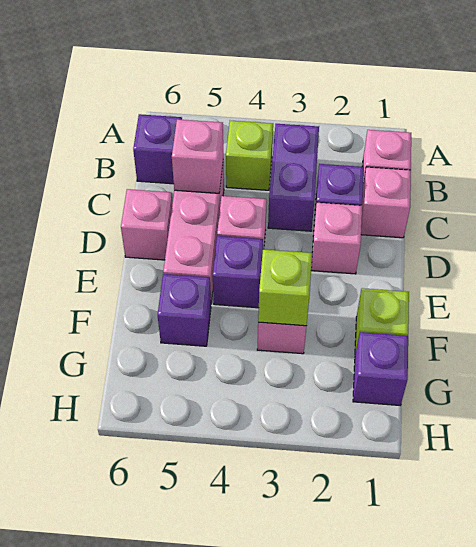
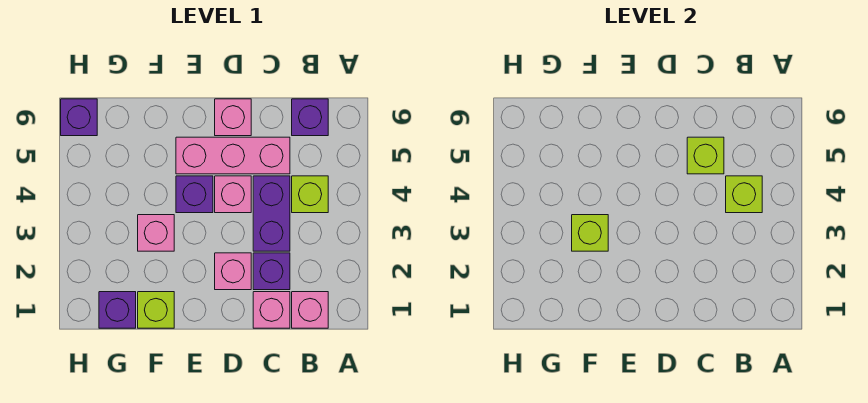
purple 1x2 brick [268,124,319,231] -> purple 1x2 brick turned to [253,176,290,251]
none -> lime 1x1 brick [726,176,762,213]
pink 1x1 brick [172,119,223,193] -> lime 1x1 brick [687,137,724,174]
purple 1x1 brick [158,274,211,346] -> purple 1x1 brick moved to [61,99,97,136]

